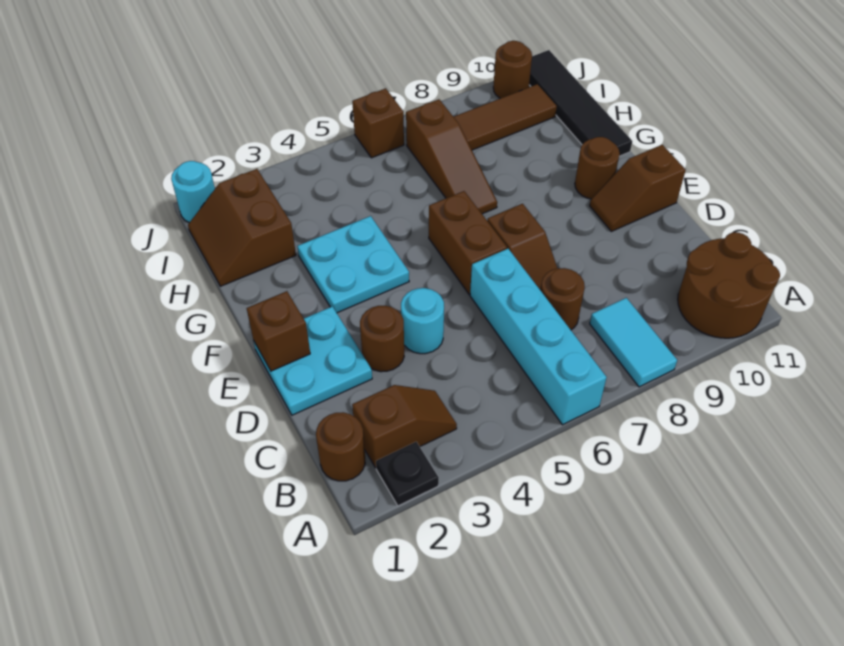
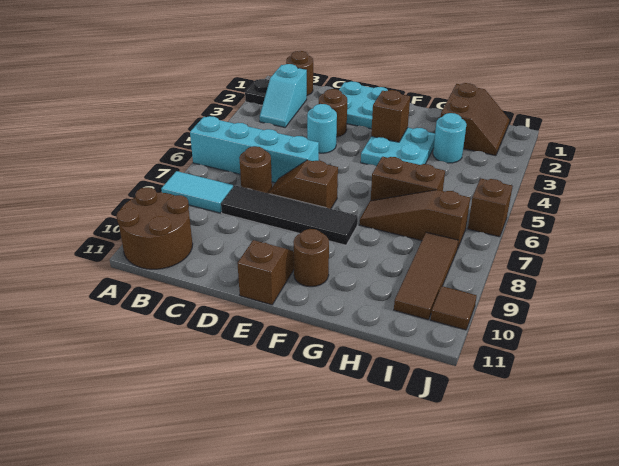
brown 1x2 slope [352,385,457,468] -> cyan 1x2 slope [260,64,307,127]
brown 1x1 brick [247,291,310,371] -> brown 1x1 brick moved to [371,90,410,142]
brown 1x2 brick [429,191,507,294] -> brown 1x2 brick moved to [371,157,445,201]
black 1x4 tile [529,50,632,156] -> black 1x4 tile moved to [221,186,358,245]
brown 2x2 slope [188,169,296,286] -> brown 2x2 slope turned to [441,83,509,156]
cyan 1x1 round brick [171,161,215,223] -> cyan 1x1 round brick moved to [433,113,466,163]
brown 1x1 round brick [493,41,532,98] -> brown 1x1 tile [431,286,477,330]

